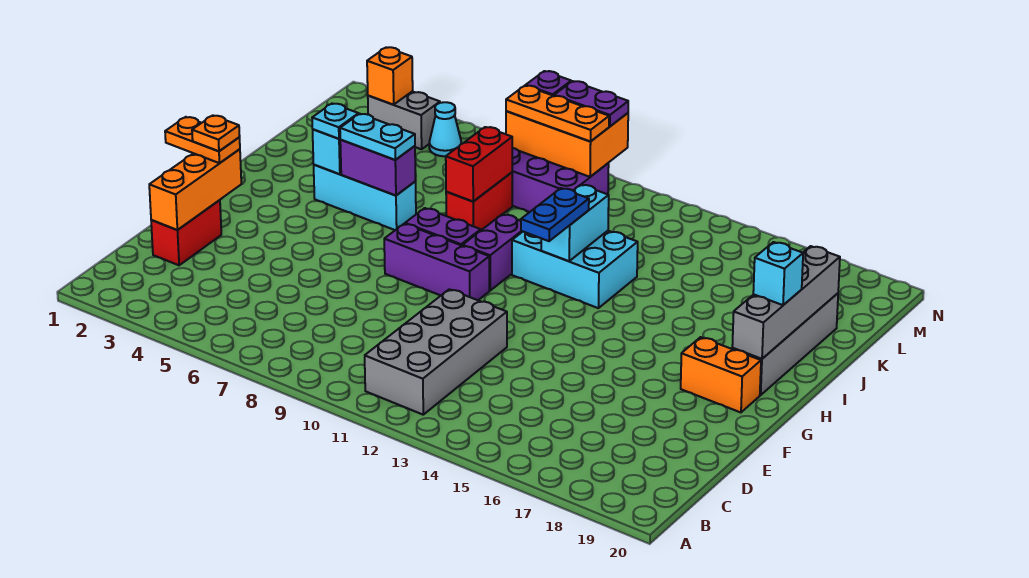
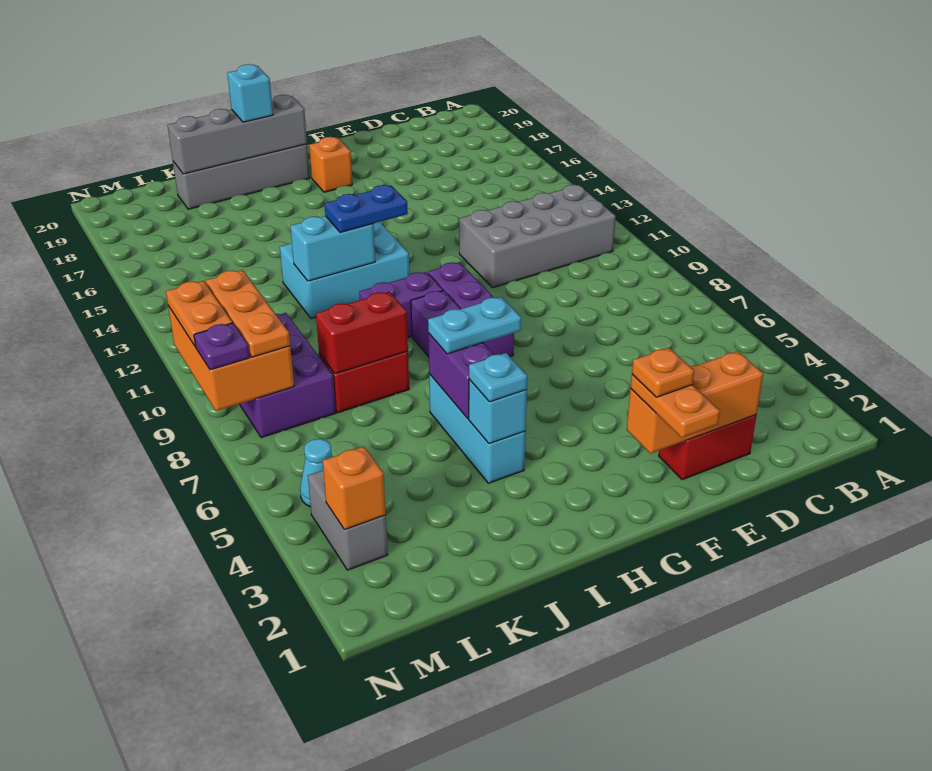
orange 1x2 brick [681,337,761,412] -> orange 1x1 brick [309,137,352,192]
cyan 1x2 plate [340,114,415,160] -> cyan 1x2 plate turned to [428,297,521,354]
cyan 2x3 brick [512,231,638,308] -> cyan 2x3 brick turned to [280,222,409,319]
purple 1x2 plate [554,81,628,126] -> orange 1x2 plate [166,281,232,347]

